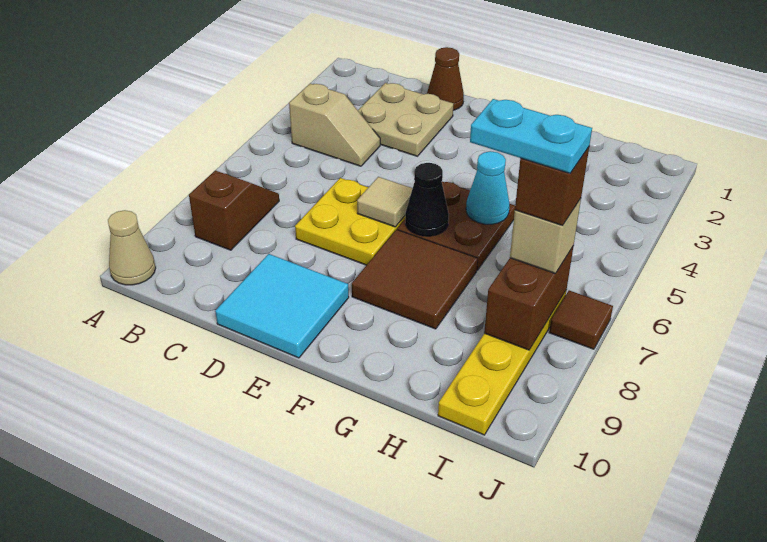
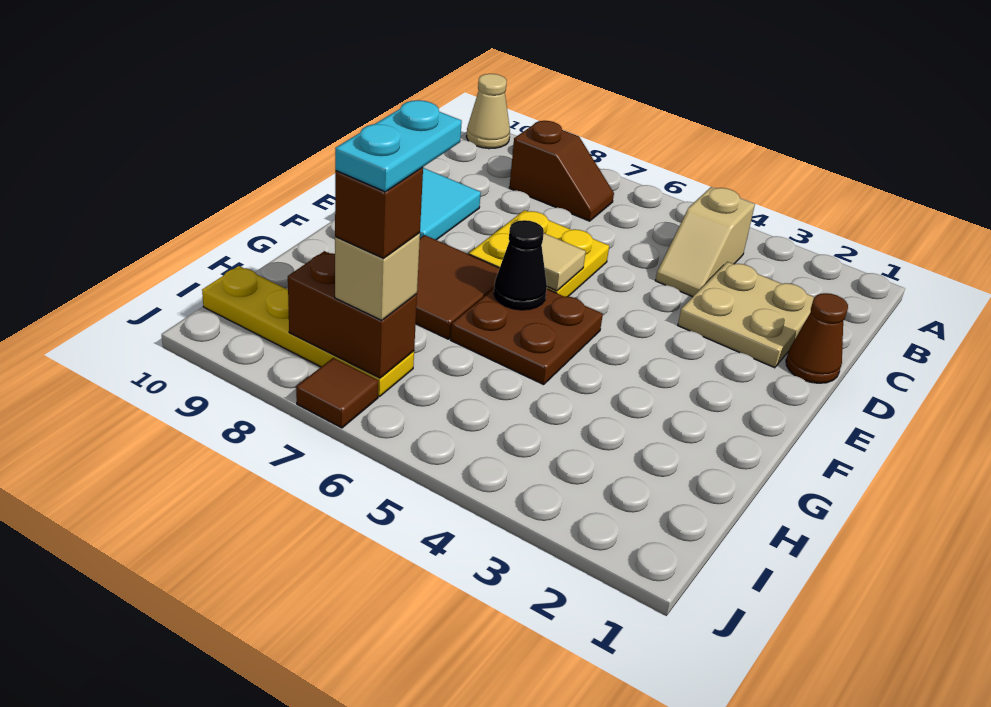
cyan 1x1 cone [466,151,510,224] -> none

